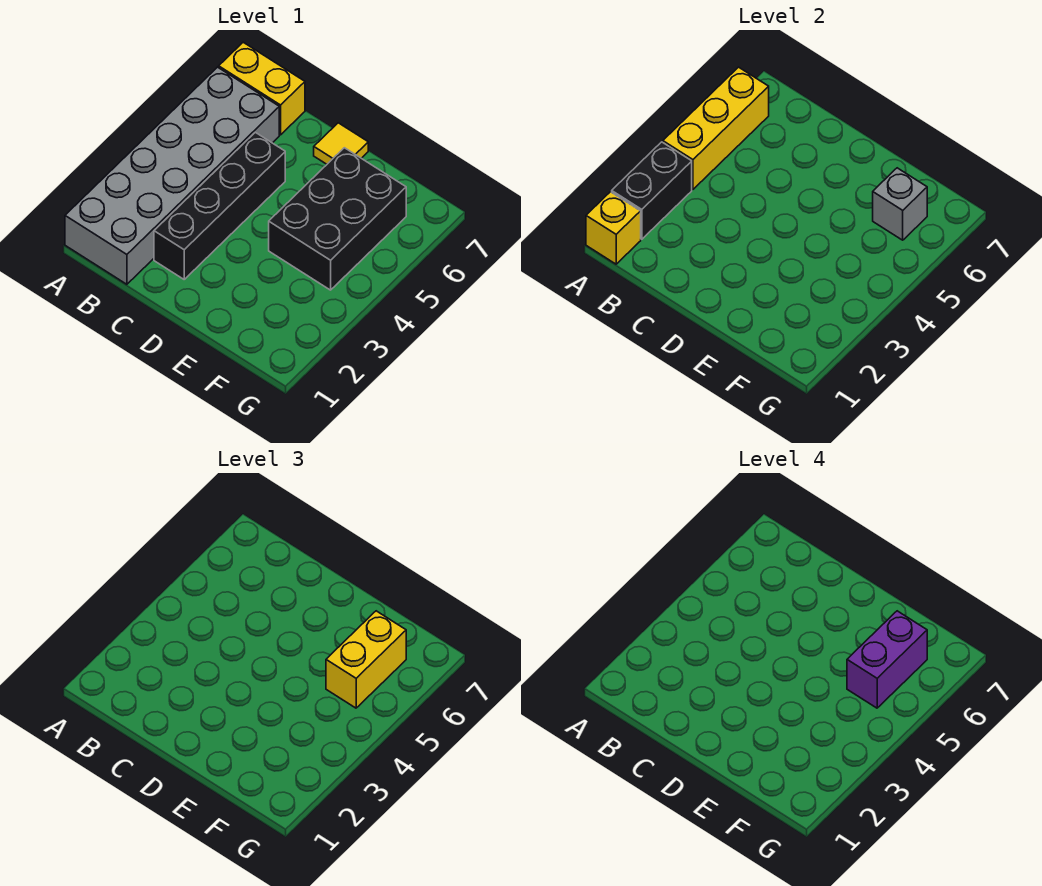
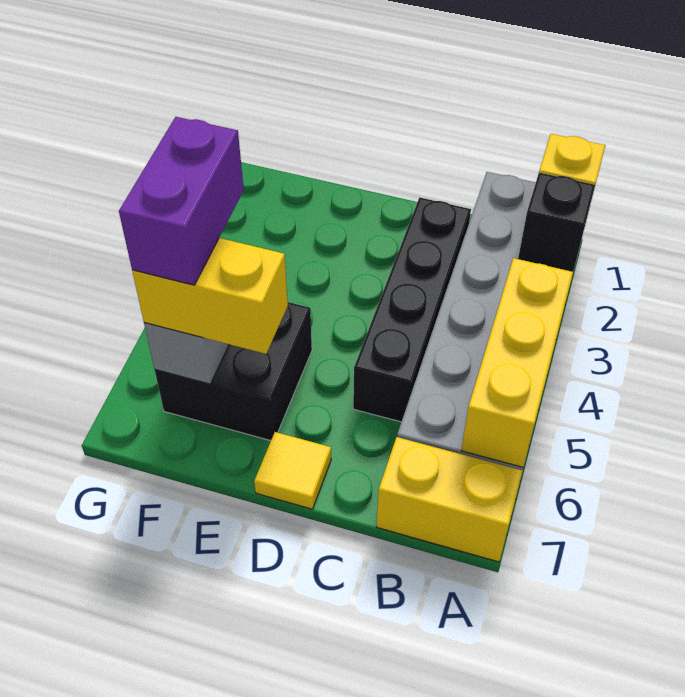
black 1x2 brick [612,142,692,239] -> black 1x1 brick [518,173,595,272]
black 2x3 brick [269,148,406,290] -> black 2x2 brick [155,302,312,441]
yellow 1x2 brick [326,611,406,708] -> yellow 1x2 brick turned to [132,238,288,354]

